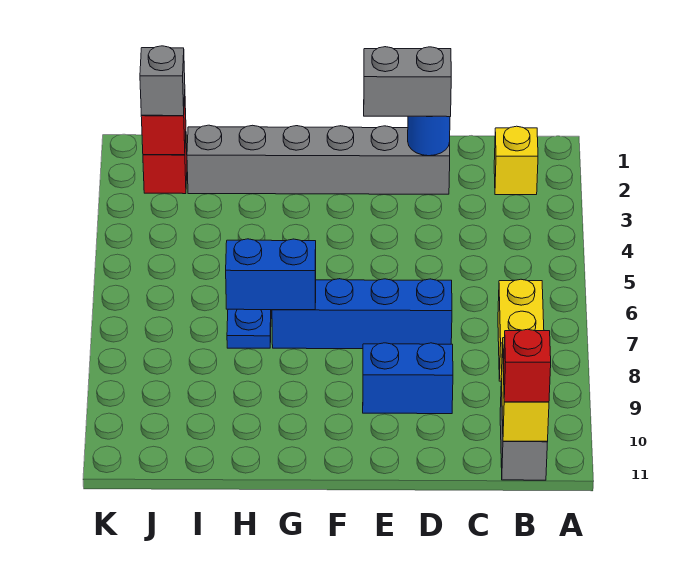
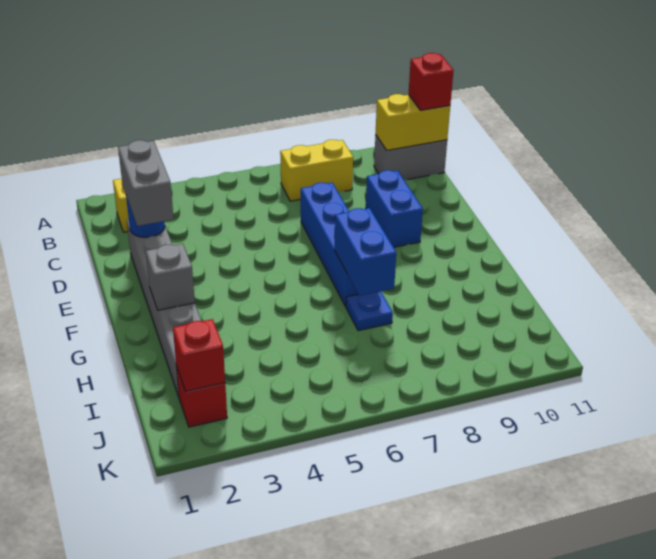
grey 1x1 brick [140,46,185,116] -> grey 1x1 brick moved to [146,244,195,310]

